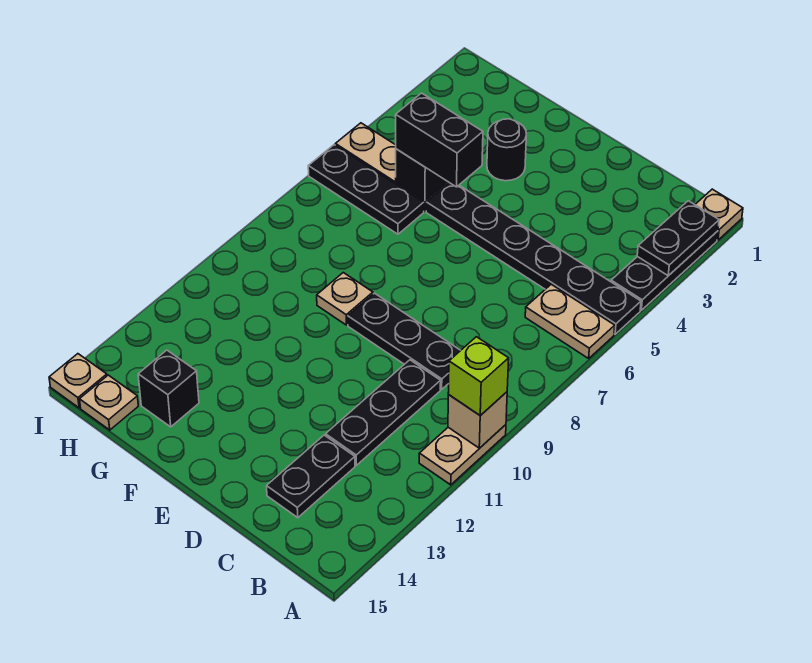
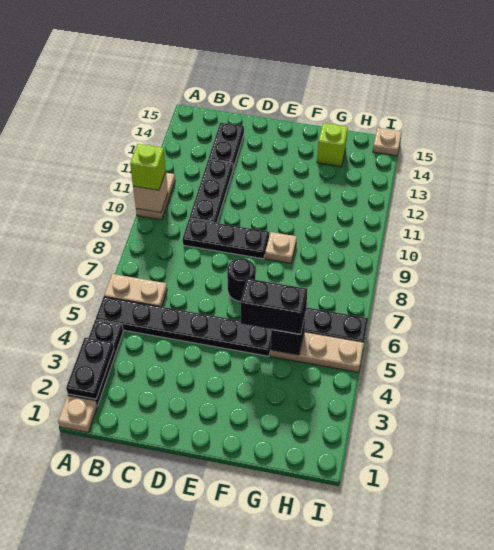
black 1x1 round brick [487,119,526,181] -> black 1x1 round brick moved to [227,258,255,301]
black 1x1 brick [138,350,199,427] -> lime 1x1 brick [317,123,348,166]
tan 1x1 plate [80,375,138,430] -> none

